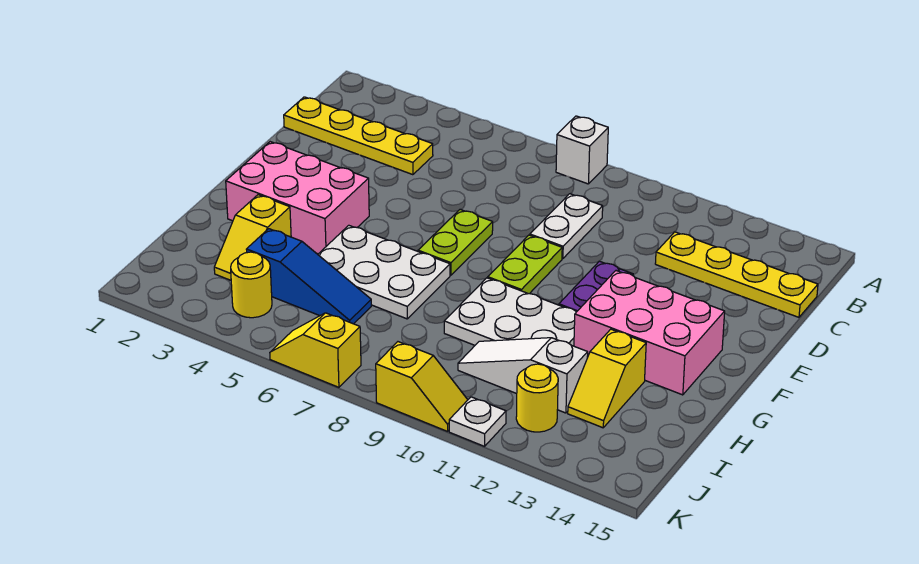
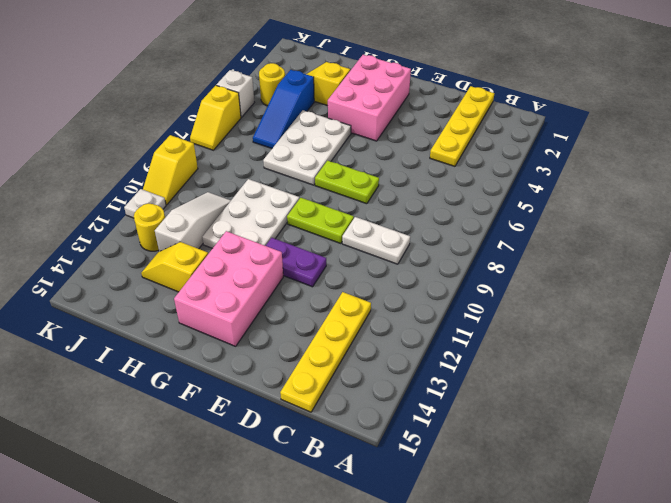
white 1x1 brick [556,116,608,184] -> white 1x1 brick moved to [216,70,254,117]
yellow 1x2 slope [270,313,361,387] -> yellow 1x2 slope turned to [190,85,241,150]

